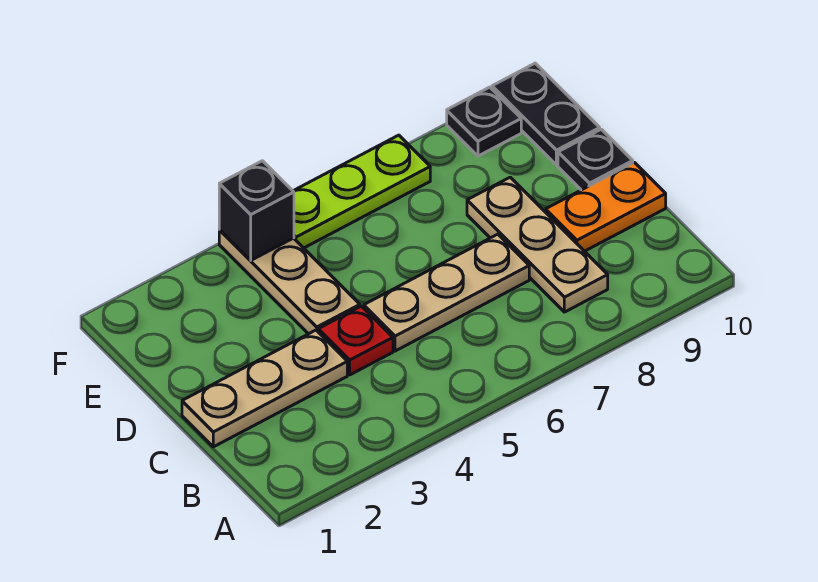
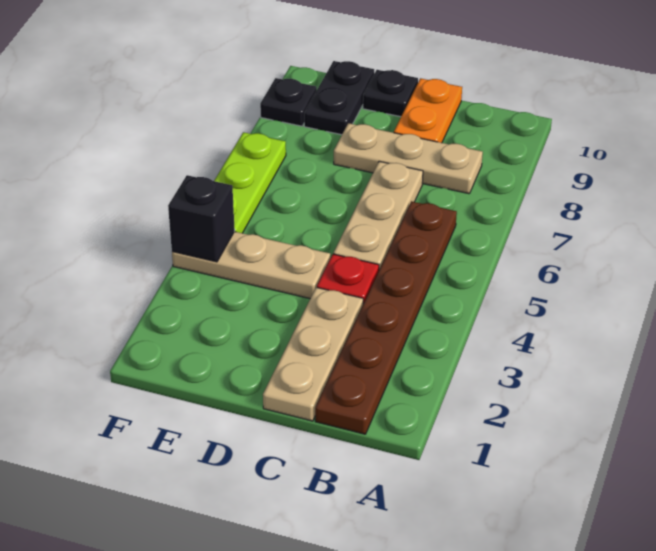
none -> brown 1x6 plate [315,201,457,434]
black 1x2 plate [492,63,600,165] -> black 1x2 plate turned to [304,61,374,135]

